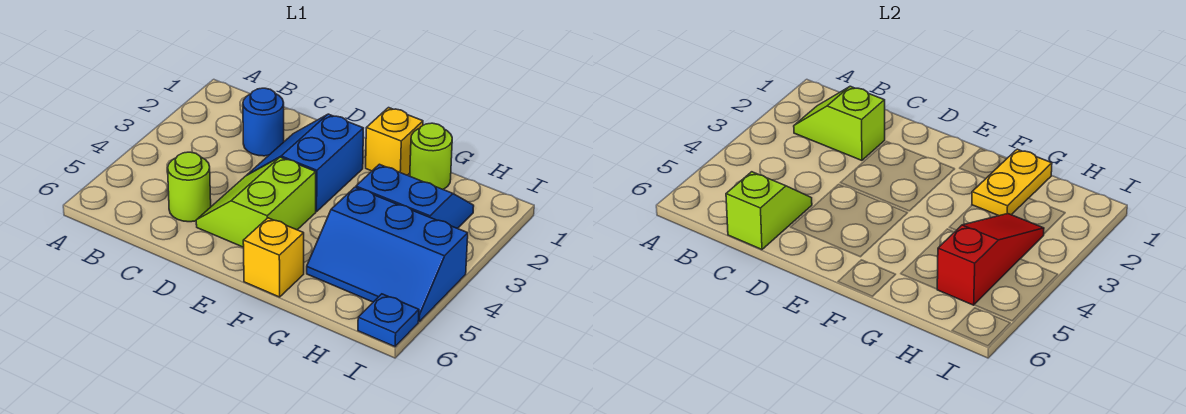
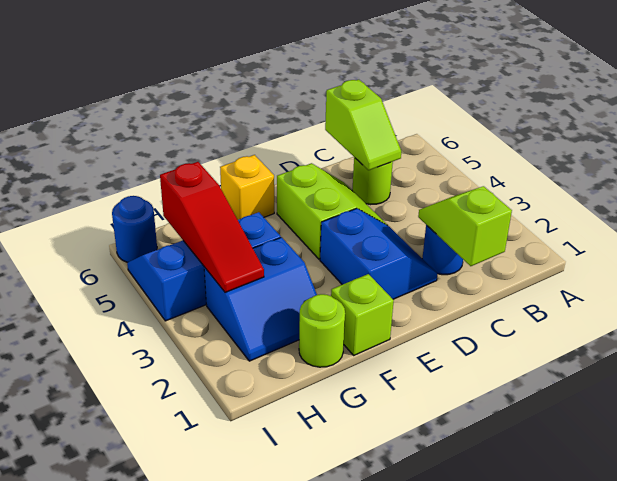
lime 1x2 slope [794,86,885,160] -> lime 1x2 slope turned to [418,186,512,266]
yellow 1x1 brick [366,108,423,175] -> lime 1x1 brick [331,274,394,355]
yellow 1x2 plate [972,149,1052,216] -> none
blue 1x1 plate [358,294,419,347] -> blue 1x1 round brick [112,196,157,262]

